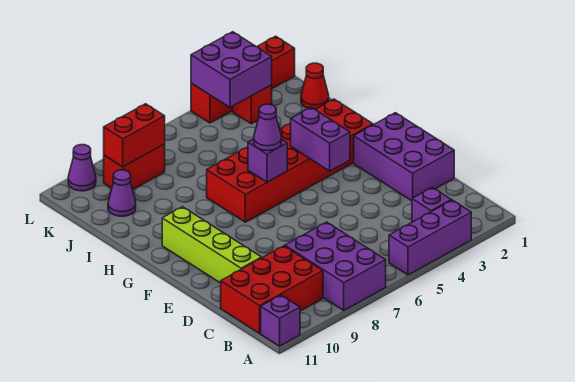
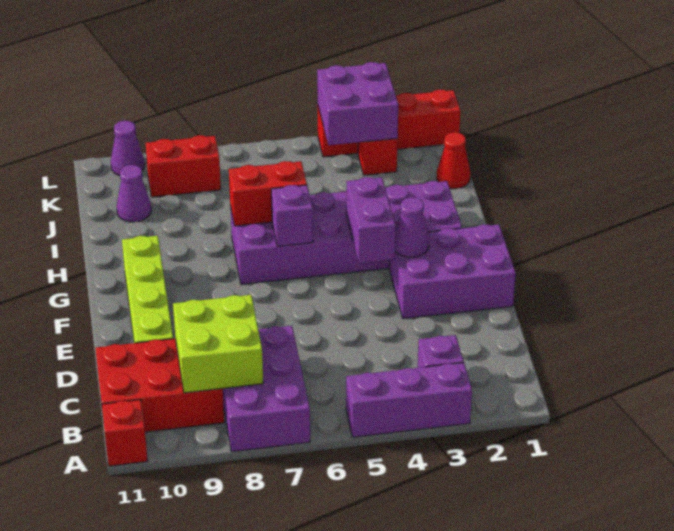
purple 1x1 brick [261,295,300,346] -> red 1x1 brick [102,400,147,466]
none -> lime 2x2 brick [173,295,263,393]
purple 2x3 brick [354,113,454,201] -> purple 2x3 brick turned to [389,224,516,319]
red 2x6 brick [207,99,373,222] -> purple 2x6 brick [230,181,462,284]
purple 1x1 cone [254,104,281,151] -> purple 1x1 cone moved to [395,197,429,257]
red 1x2 brick [104,104,165,167] -> red 1x2 brick moved to [229,161,307,226]

